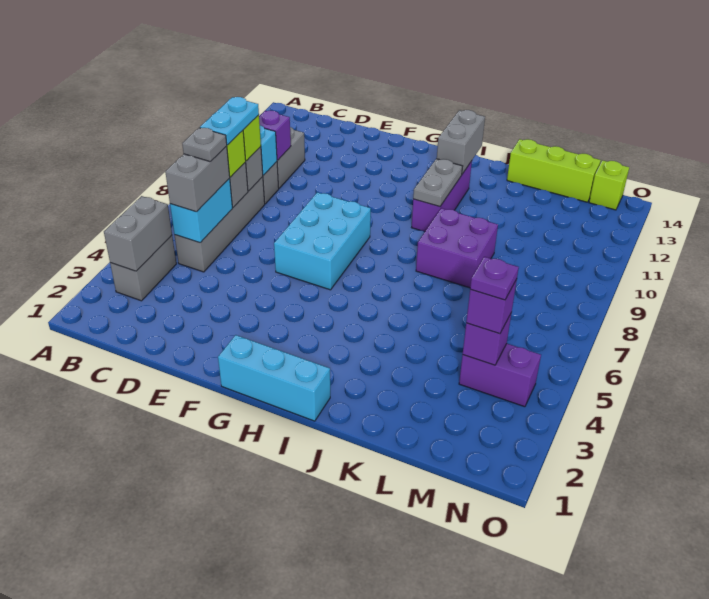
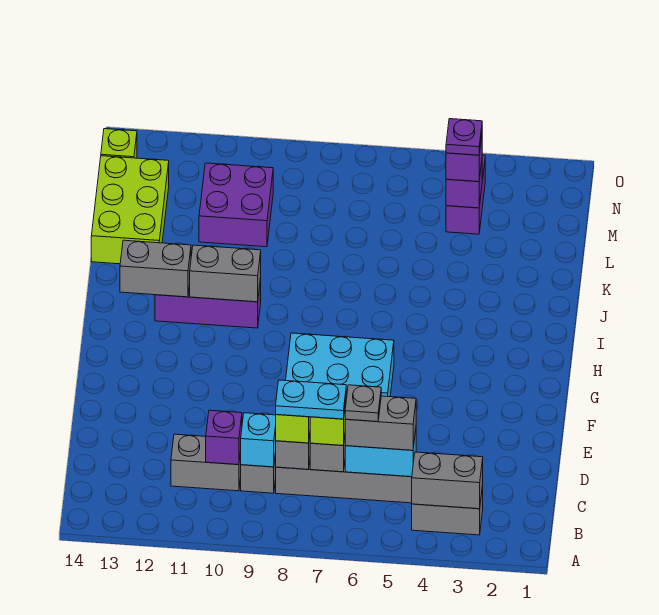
cyan 1x3 brick [218,335,330,421] -> none
grey 1x2 plate [413,159,463,207] -> grey 1x2 brick [190,245,261,302]
purple 2x2 brick [416,208,498,288] -> purple 2x2 brick moved to [199,163,273,247]
lime 1x3 brick [507,139,601,202] -> lime 2x3 brick [91,156,169,264]

